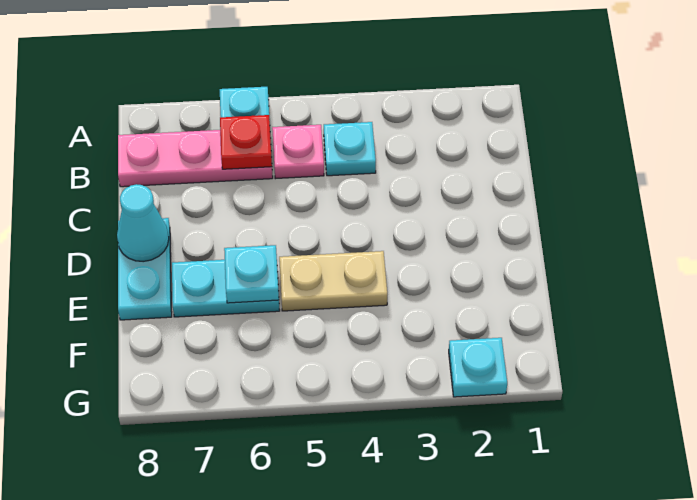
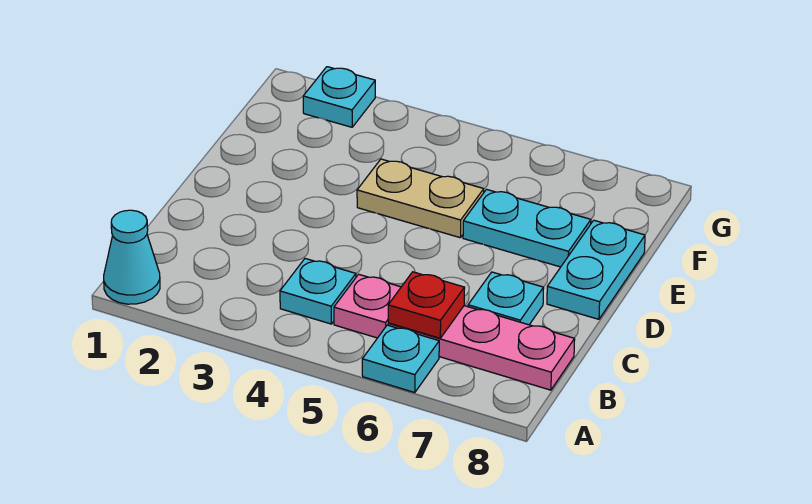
cyan 1x1 cone [117,184,169,262] -> cyan 1x1 cone moved to [104,210,160,304]
cyan 1x1 plate [224,245,279,303] -> cyan 1x1 plate moved to [468,272,544,325]

